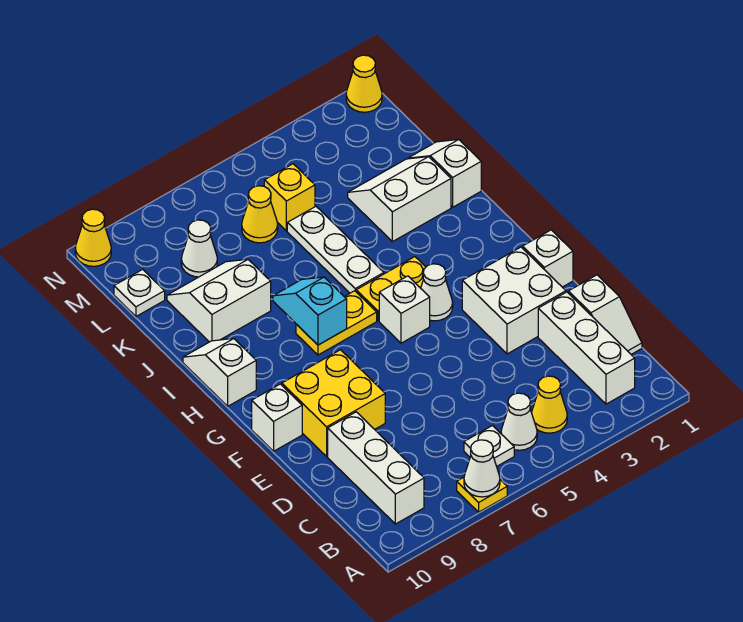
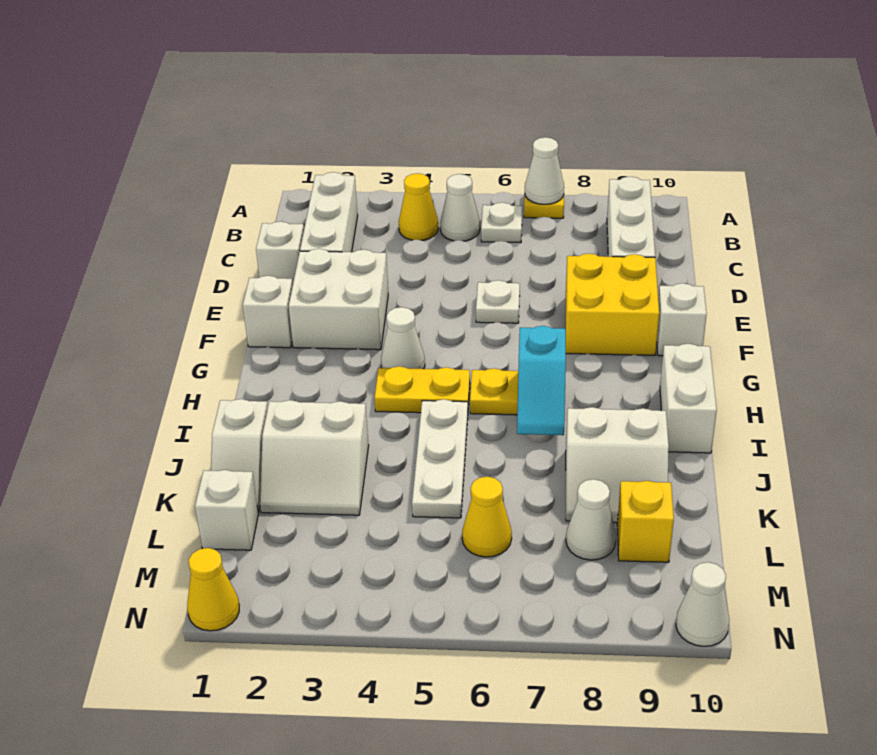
white 1x1 brick [379,276,430,343] -> white 1x1 brick moved to [195,470,258,550]
white 1x2 slope [183,339,256,406] -> white 1x2 brick [660,344,717,453]
yellow 1x1 brick [264,164,315,231] -> yellow 1x1 brick moved to [617,481,674,562]
white 1x1 plate [114,269,165,316] -> white 1x1 plate moved to [476,280,520,323]
yellow 1x1 cone [75,209,111,266] -> white 1x1 cone [676,562,729,646]

